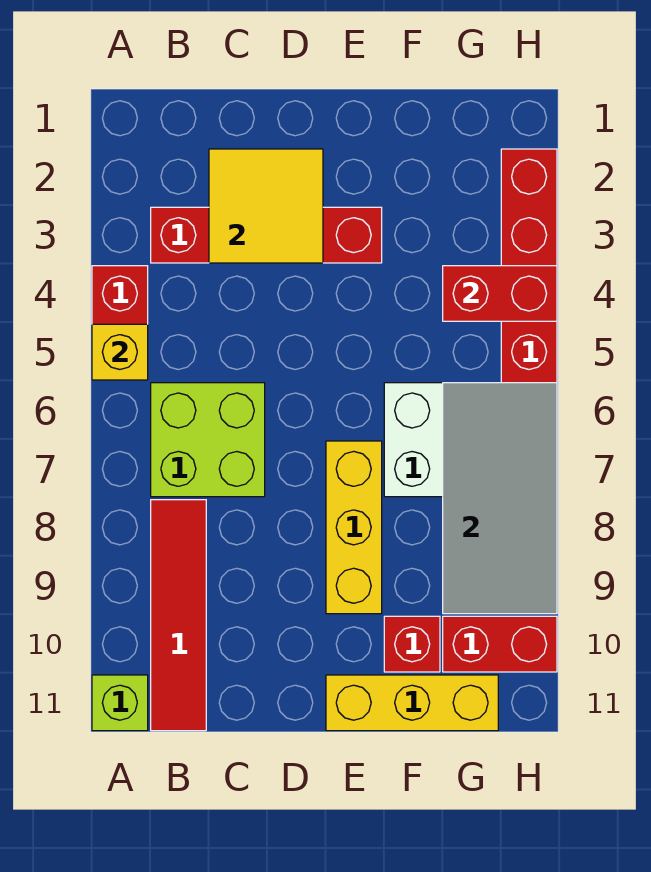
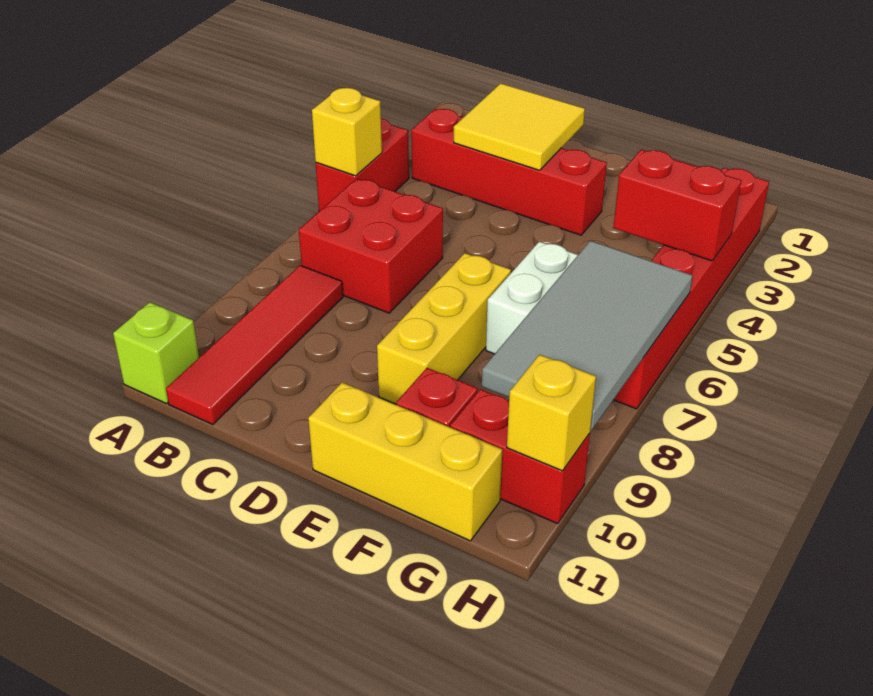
lime 2x2 brick [151,383,265,497] -> red 2x2 brick [299,179,443,313]
none -> yellow 1x1 brick [507,355,596,471]

